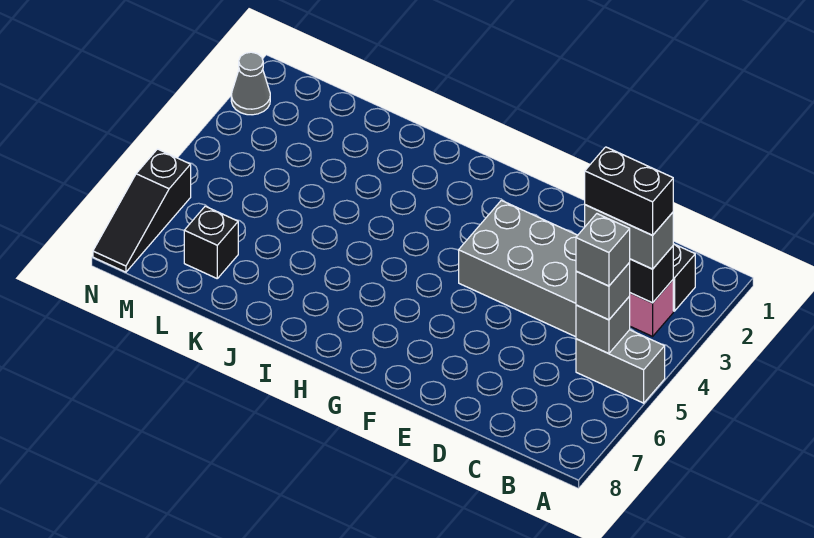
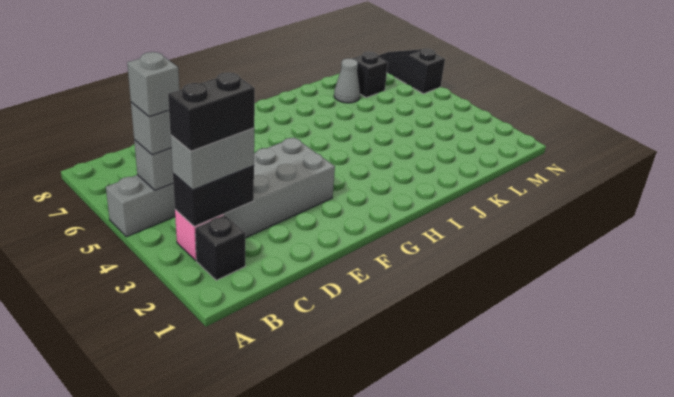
grey 1x1 cone [231,52,270,115] -> grey 1x1 cone moved to [334,58,360,103]

